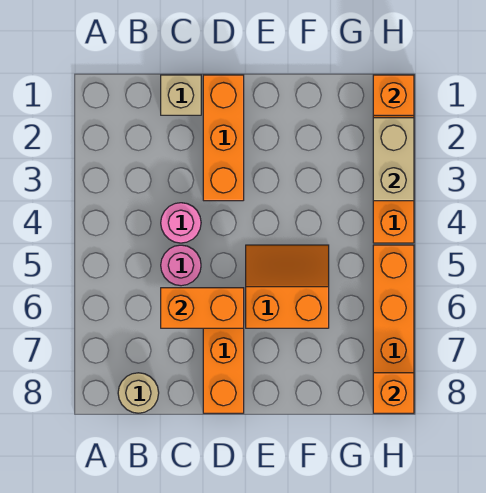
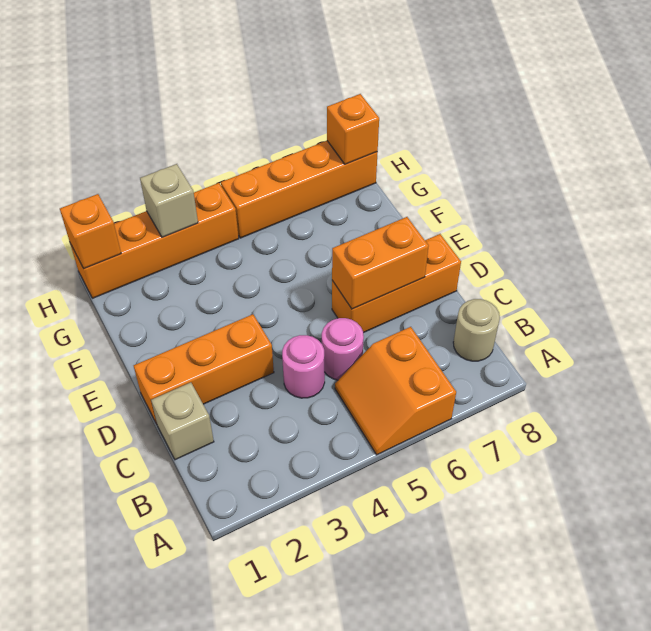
orange 1x2 brick [161,288,244,328] -> orange 1x2 brick turned to [332,217,429,309]
orange 2x2 slope [246,245,329,328] -> orange 2x2 slope moved to [335,327,456,455]
tan 1x2 brick [373,118,414,201] -> tan 1x1 brick [140,164,198,237]

